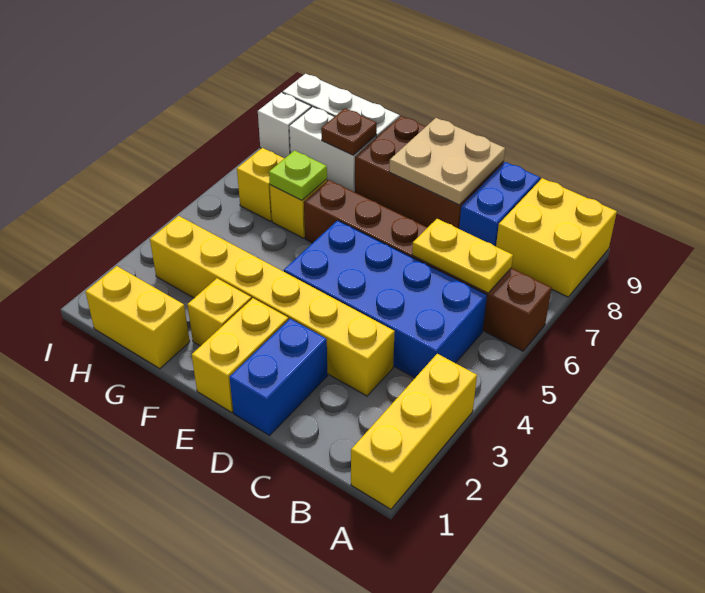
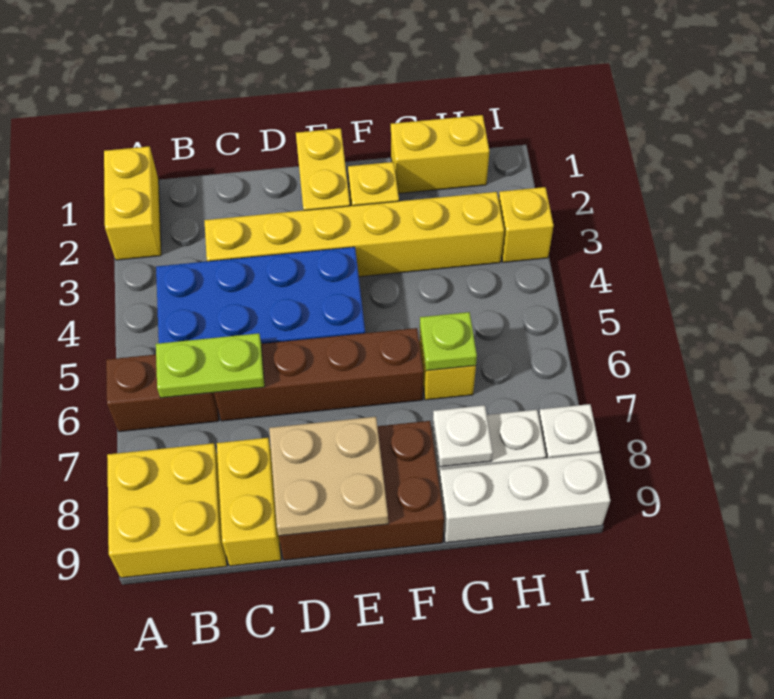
yellow 1x3 brick [351,354,477,509] -> yellow 1x2 brick [104,146,161,260]
yellow 1x2 plate [412,219,513,293] -> lime 1x2 plate [156,333,265,398]
blue 1x2 brick [459,162,540,246] -> yellow 1x2 brick [217,438,281,566]
blue 1x2 brick [229,319,327,435] -> none
brown 1x1 plate [321,108,377,155] -> white 1x1 plate [433,405,493,467]
yellow 1x1 brick [237,148,285,221] -> yellow 1x1 brick moved to [499,187,554,262]

